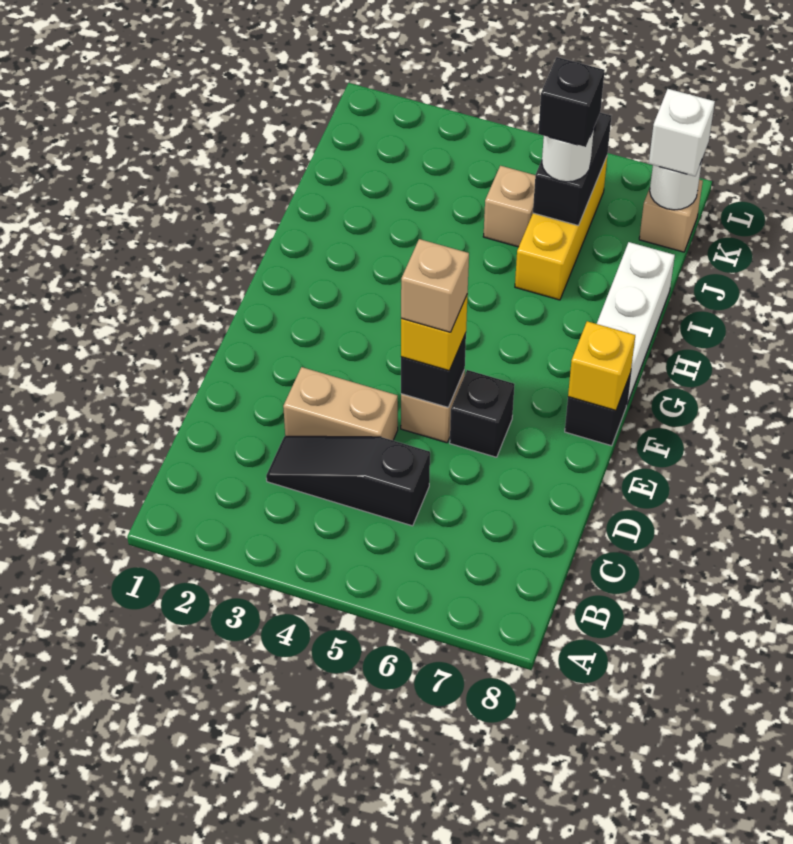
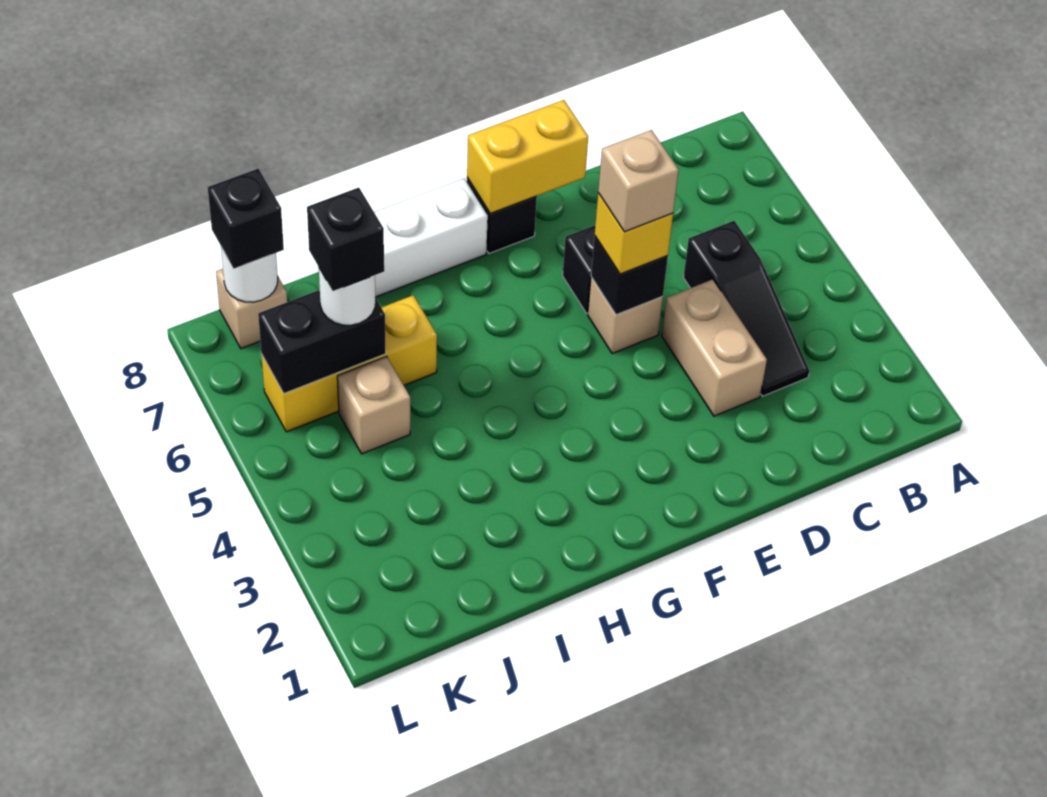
yellow 1x1 brick [568,321,635,411] -> yellow 1x2 brick [467,100,588,214]
white 1x1 brick [649,89,715,176] -> black 1x1 brick [208,169,284,268]

